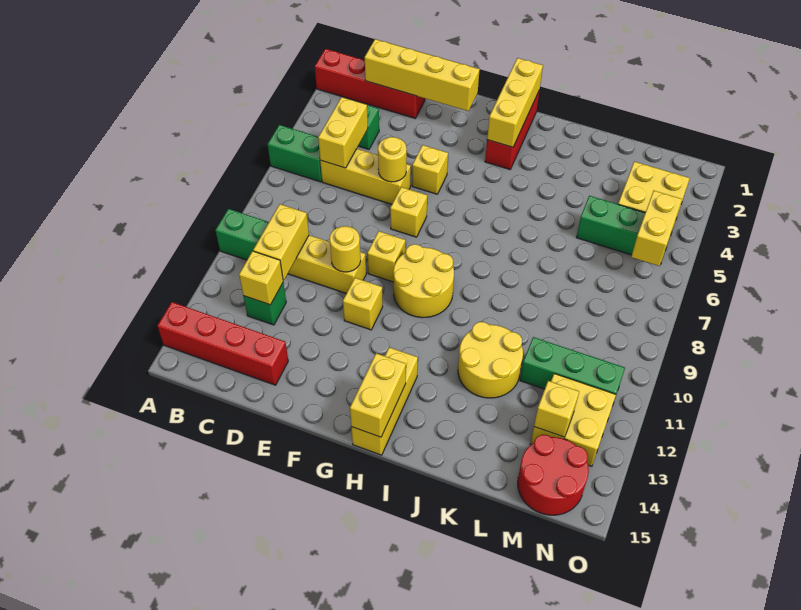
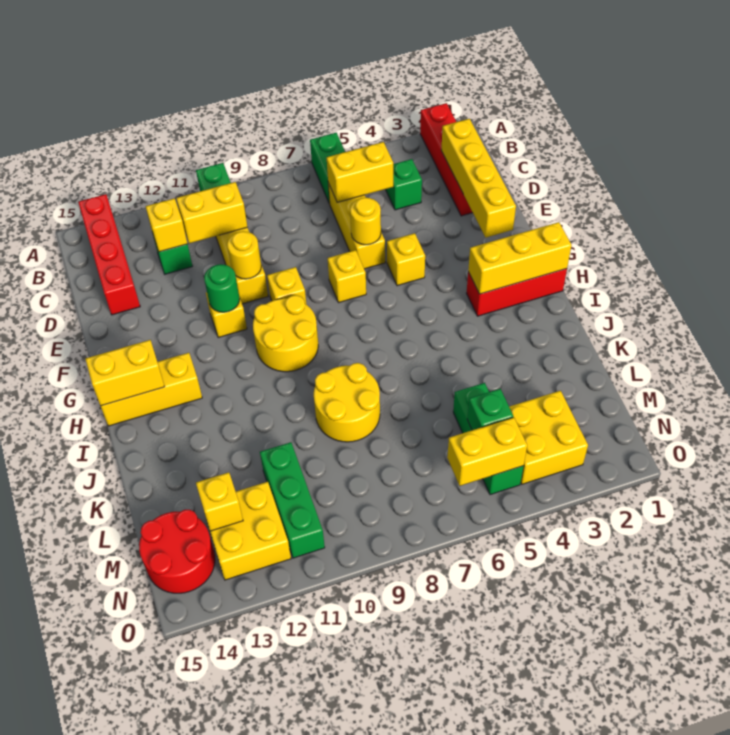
none -> green 1x1 round brick [204,264,240,312]
yellow 2x2 round brick [458,322,523,398] -> yellow 2x2 round brick moved to [314,363,380,442]
none -> green 1x1 brick [467,389,513,430]

